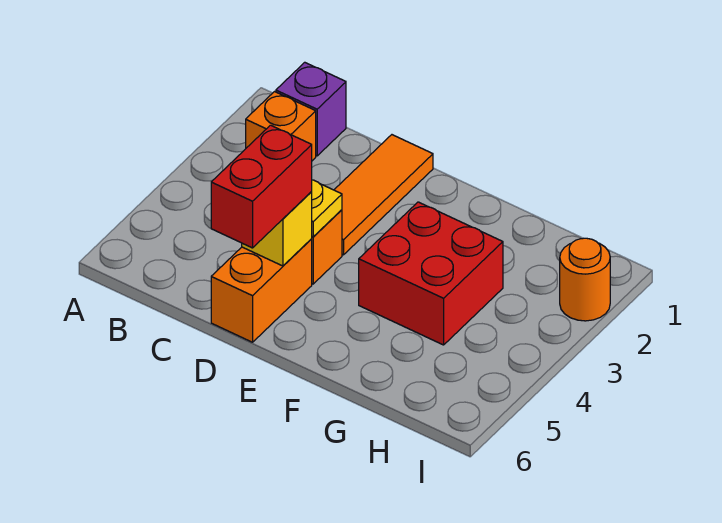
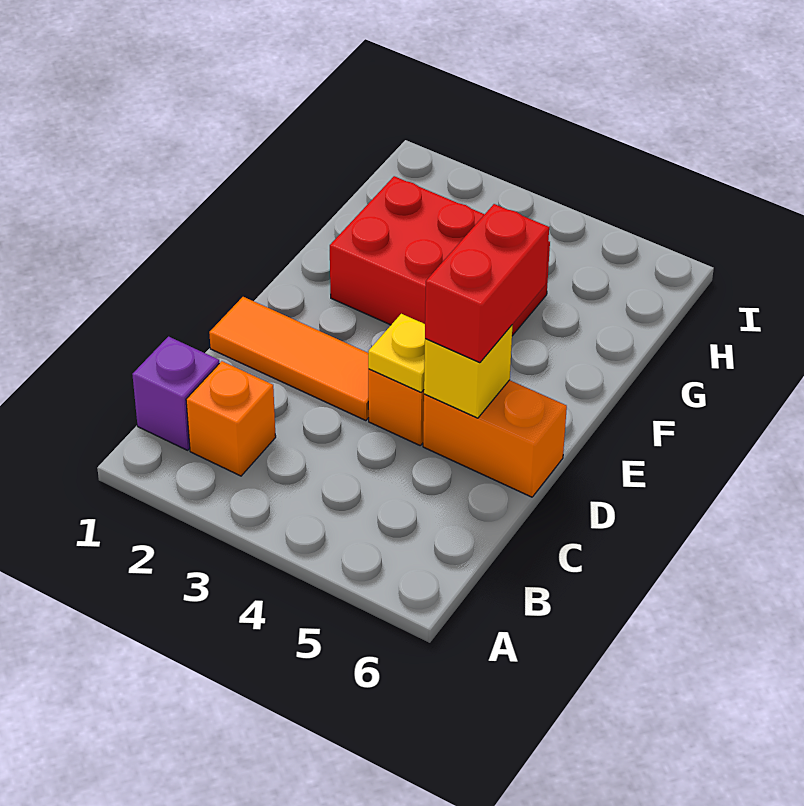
red 1x2 brick [211,125,312,248] -> red 1x2 brick turned to [425,204,549,363]
red 2x2 brick [359,202,503,345] -> red 2x3 brick [330,176,550,336]
orange 1x1 round brick [560,238,610,321] -> none

